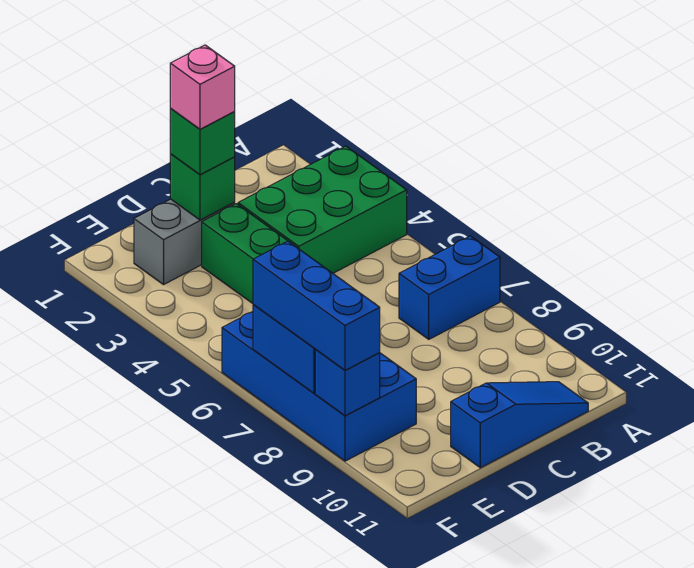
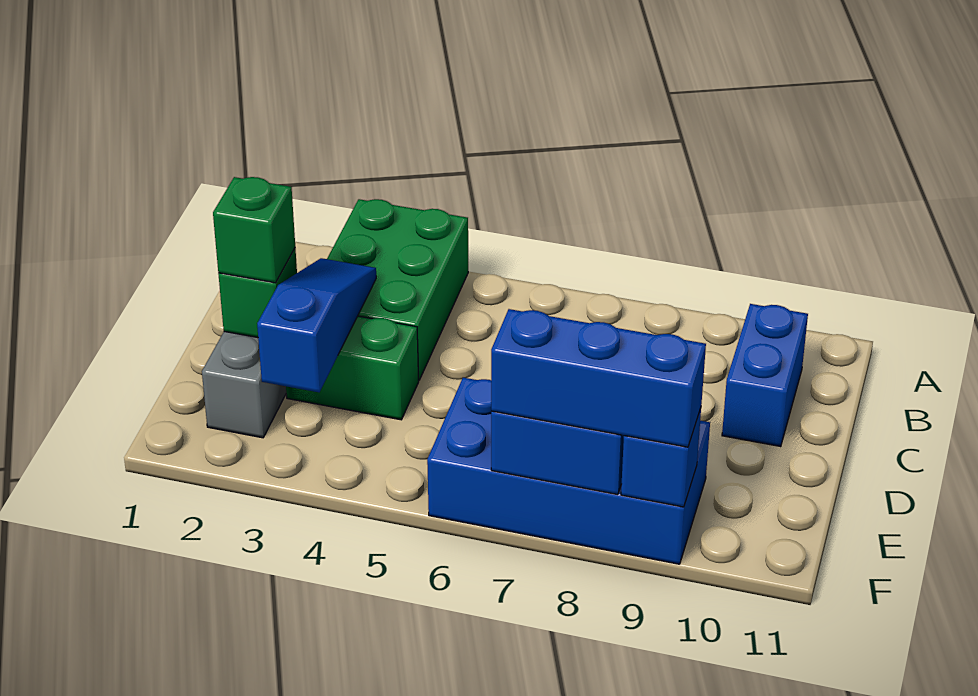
blue 1x2 brick [399,236,500,339] -> blue 1x2 brick moved to [722,304,808,447]
blue 1x3 slope [451,382,588,468] -> blue 1x3 slope moved to [257,258,376,392]
pink 1x1 brick [170,45,235,129] -> none

